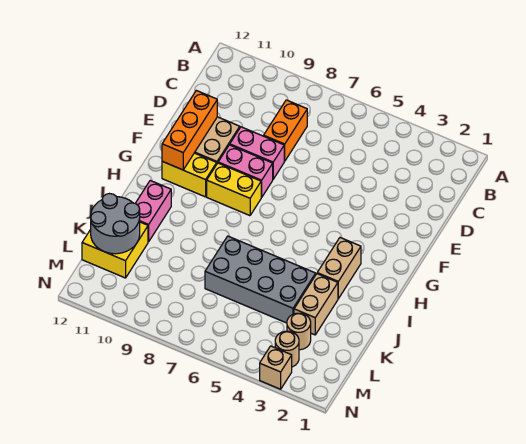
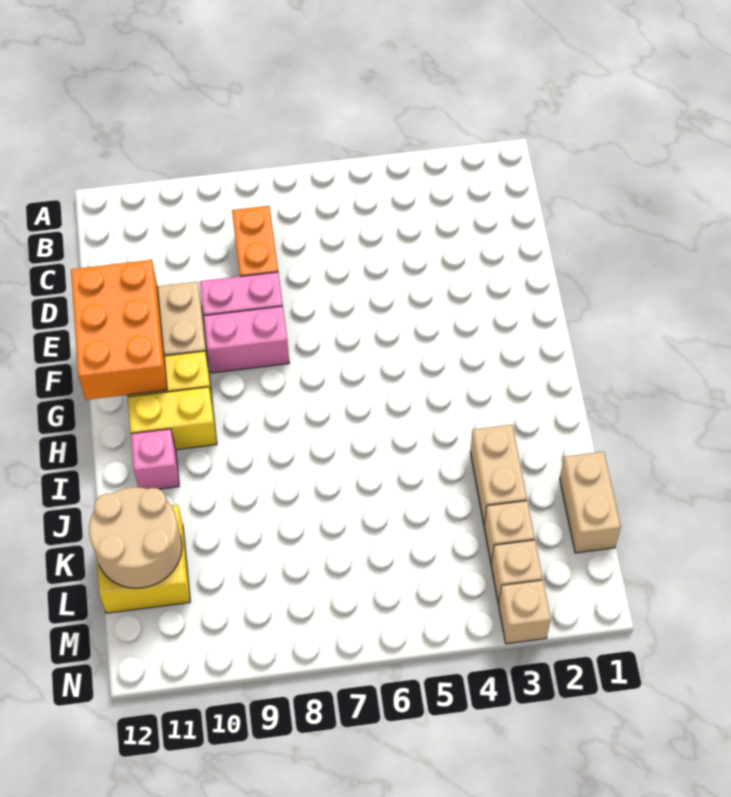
orange 1x3 brick [162,90,217,170] -> orange 2x3 brick [71,260,167,400]
yellow 1x2 brick [207,163,262,216] -> yellow 1x2 brick moved to [128,387,217,450]
tan 1x2 brick [317,238,361,299] -> tan 1x2 brick moved to [560,452,621,553]
pink 1x2 brick [135,181,171,242] -> pink 1x1 brick [131,429,179,489]
grey 2x4 brick [205,236,316,323] -> none
grey 2x2 round brick [91,194,140,254] -> tan 2x2 round brick [89,487,182,588]
tan 1x1 round brick [287,313,311,350] -> tan 1x1 brick [484,501,535,564]
tan 1x1 round brick [275,331,299,367] -> tan 1x1 brick [491,540,543,603]

